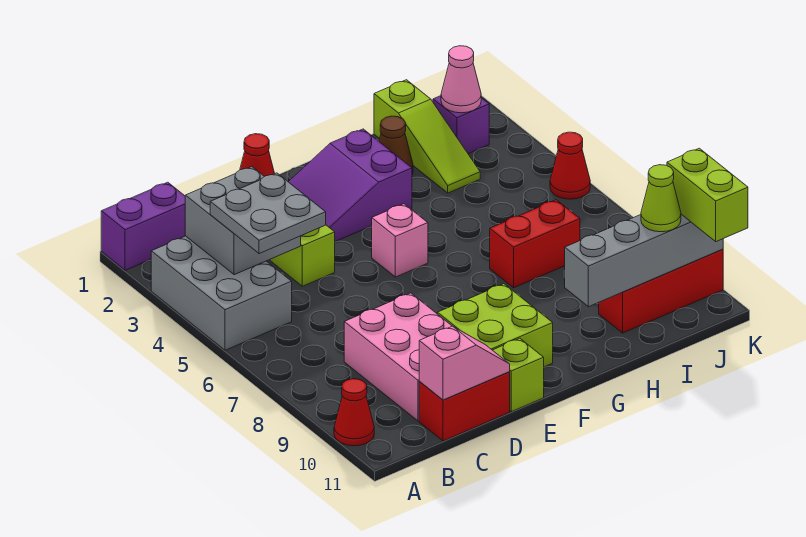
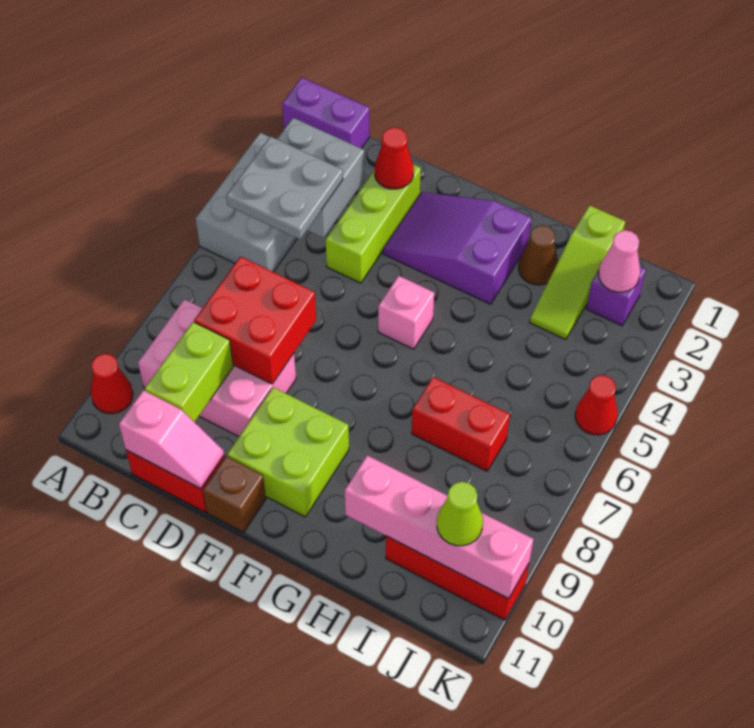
none -> red 2x2 brick [194,257,316,384]
pink 2x3 brick [344,293,452,421] -> pink 2x3 brick turned to [138,299,296,436]
lime 1x1 brick [493,338,544,412] -> brown 1x1 brick [203,456,266,532]
grey 1x4 brick [565,214,723,307] -> pink 1x4 brick [345,455,533,599]
lime 1x2 brick [667,148,748,242] -> lime 1x2 brick moved to [145,322,233,422]

